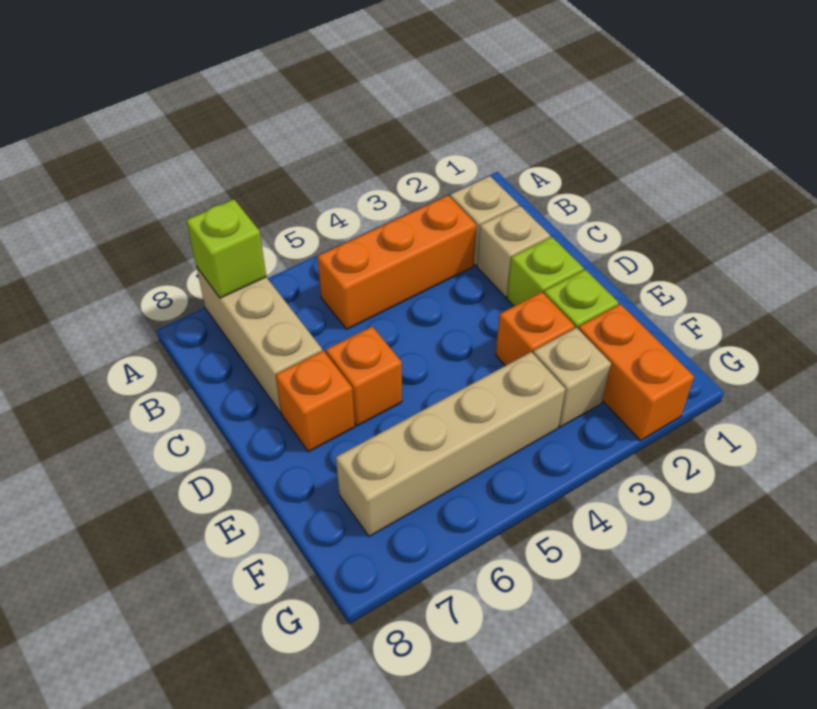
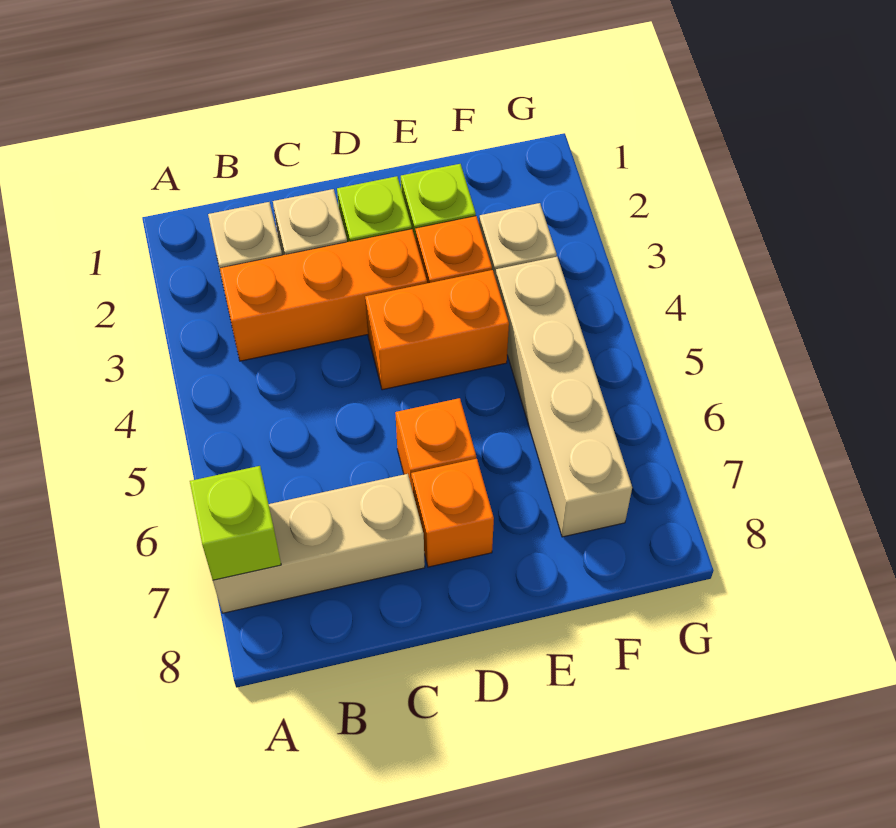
orange 1x3 brick [317,195,476,329] -> orange 1x3 brick turned to [220,229,427,361]
orange 1x2 brick [578,304,694,441] -> orange 1x2 brick moved to [365,270,509,390]

